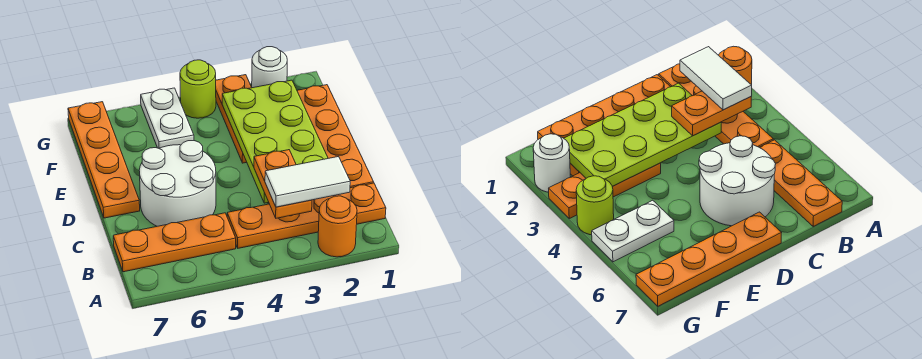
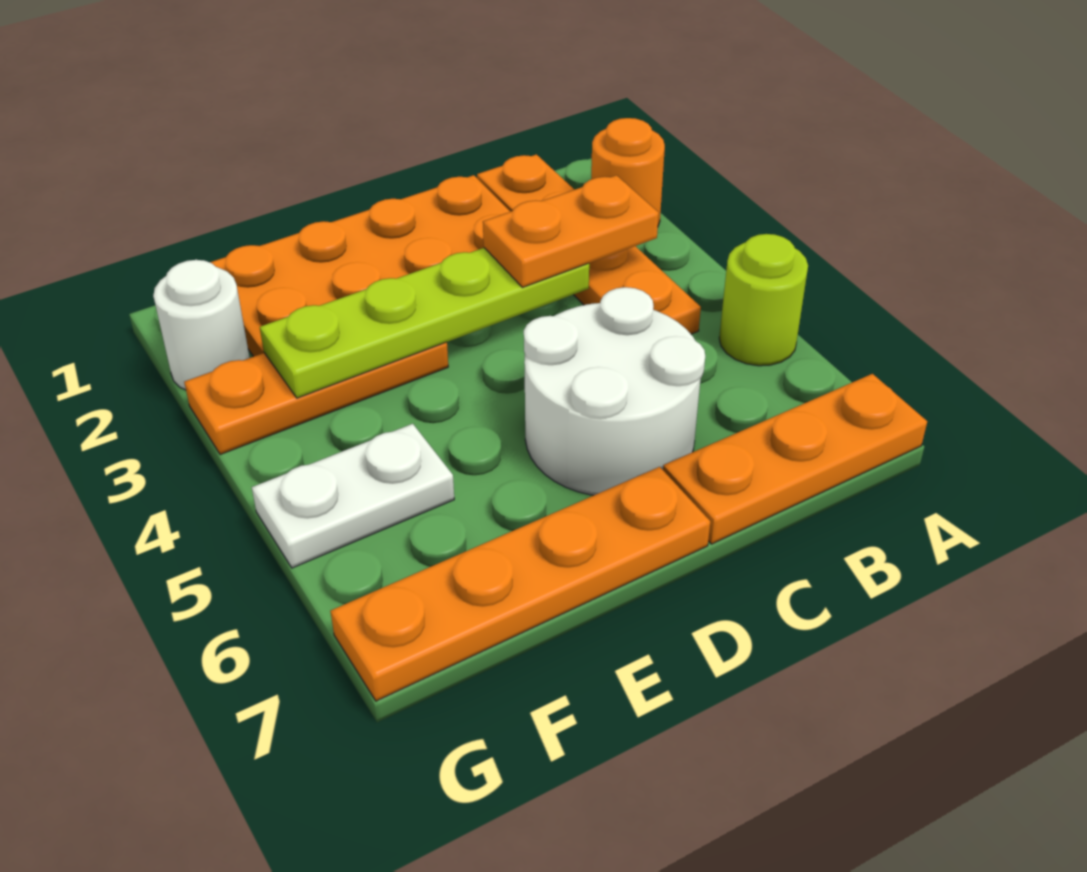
white 1x2 tile [265,157,350,207] -> none
orange 1x3 plate [113,213,236,272] -> orange 1x3 plate turned to [663,374,927,544]
lime 2x4 plate [222,80,328,203] -> lime 1x4 plate [260,248,589,398]
lime 1x1 round brick [180,60,216,118] -> lime 1x1 round brick moved to [719,234,808,366]

